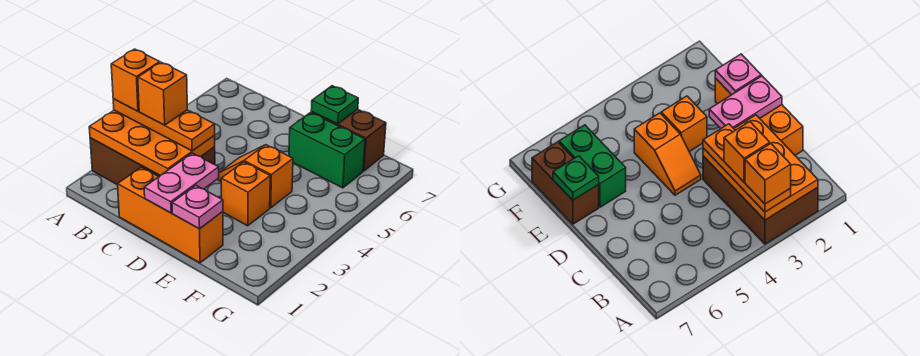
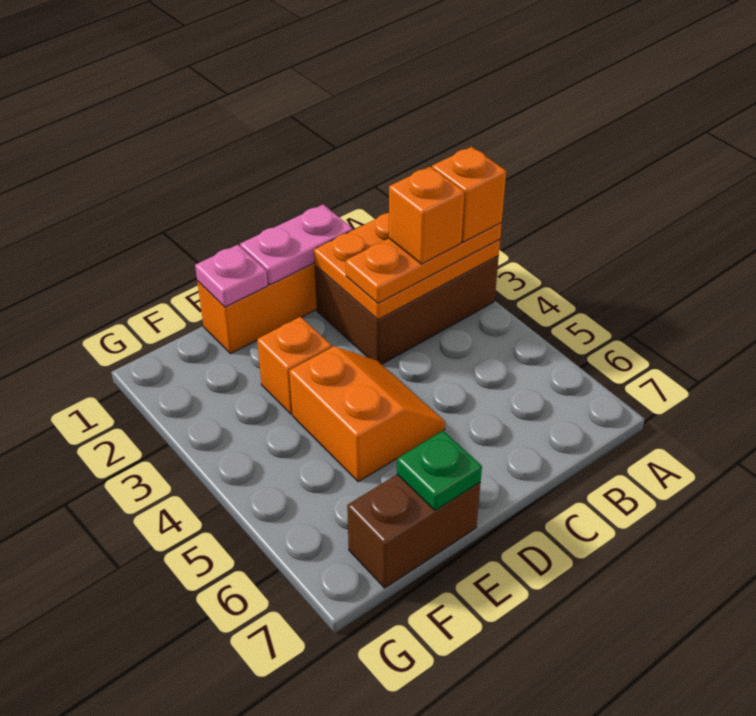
pink 1x2 plate [144,153,219,213] -> pink 1x2 plate turned to [240,205,353,285]
orange 1x2 slope [217,145,293,208] -> orange 2x2 slope [289,346,445,482]
green 1x2 brick [289,113,365,188] -> none

